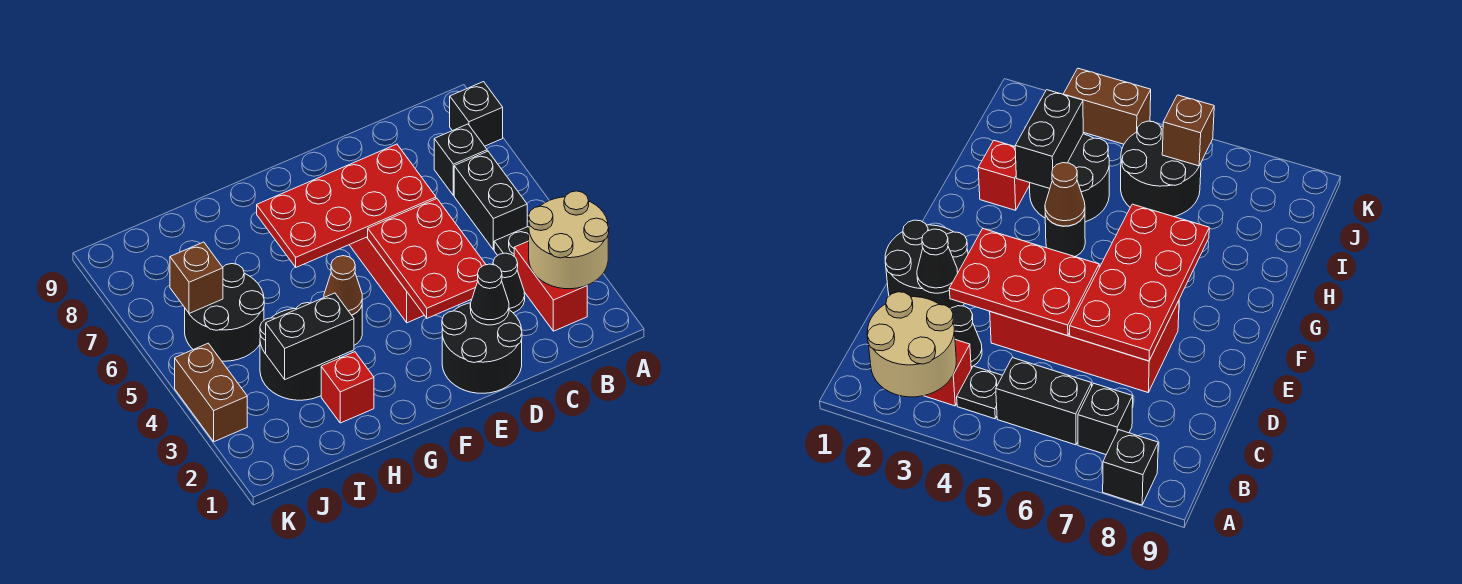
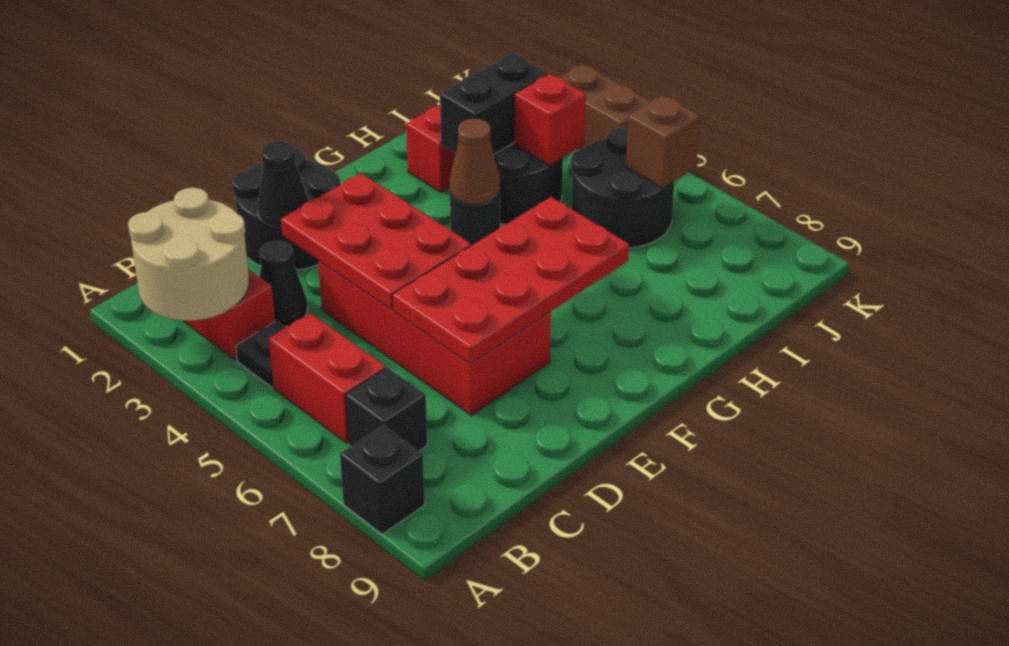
black 1x2 brick [454,151,527,250] -> red 1x2 brick [268,313,386,443]
none -> red 1x1 brick [514,74,586,165]

